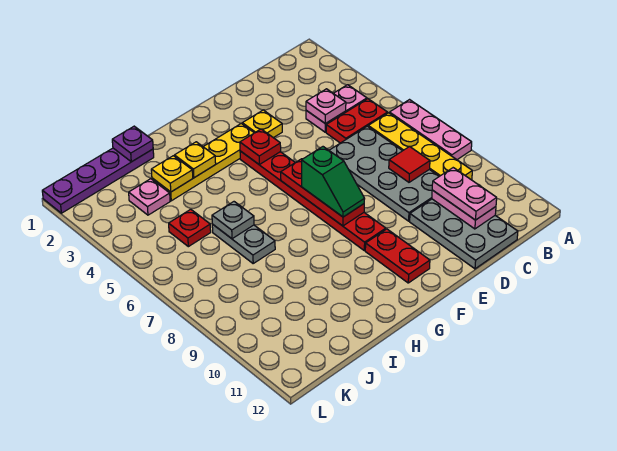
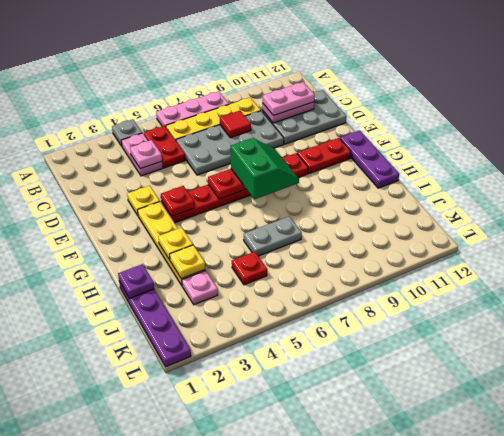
green 1x2 slope [302,147,365,217] -> green 2x2 slope [230,138,299,199]
none -> purple 1x3 plate [340,130,399,188]
grey 1x1 plate [212,202,254,239] -> grey 1x1 plate moved to [112,119,142,146]

